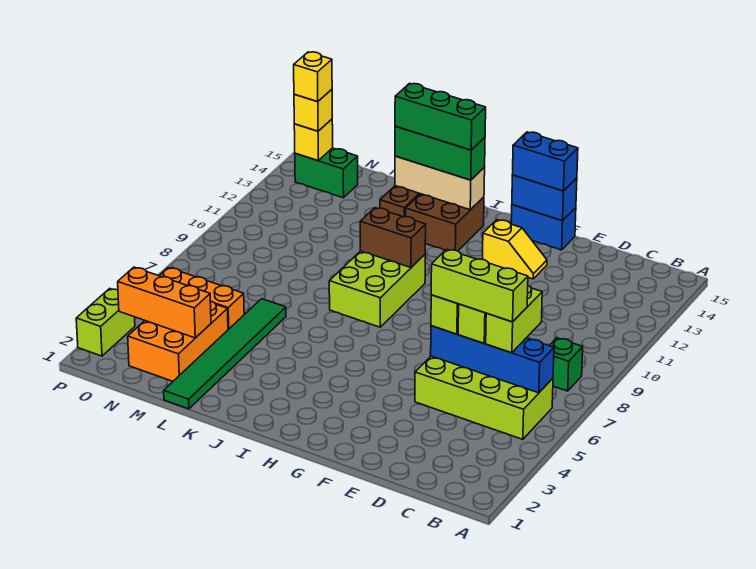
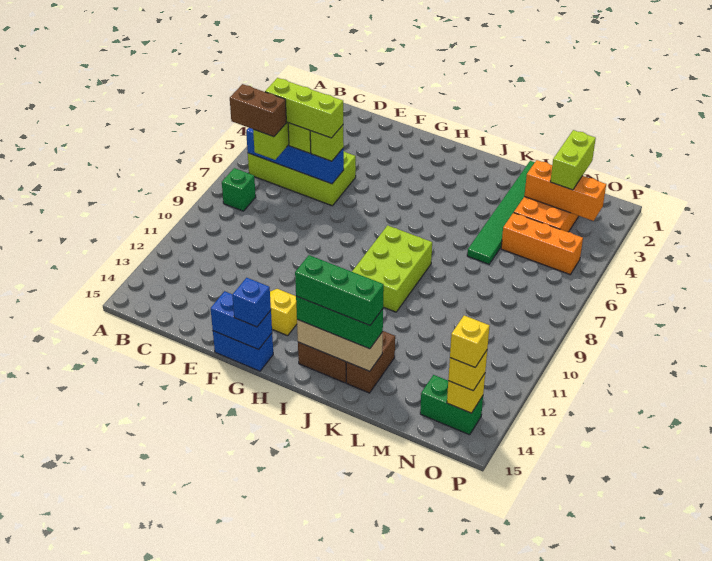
blue 1x2 brick [513,132,578,191] -> blue 1x1 brick [232,278,271,327]
brown 1x2 brick [360,208,426,268] -> brown 1x2 brick moved to [230,84,286,137]
lime 1x2 brick [76,289,135,356] -> lime 1x2 brick moved to [550,130,596,190]

